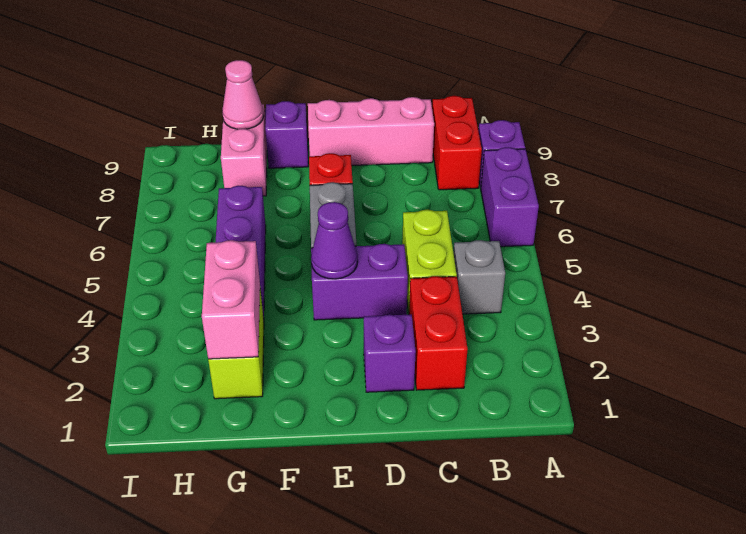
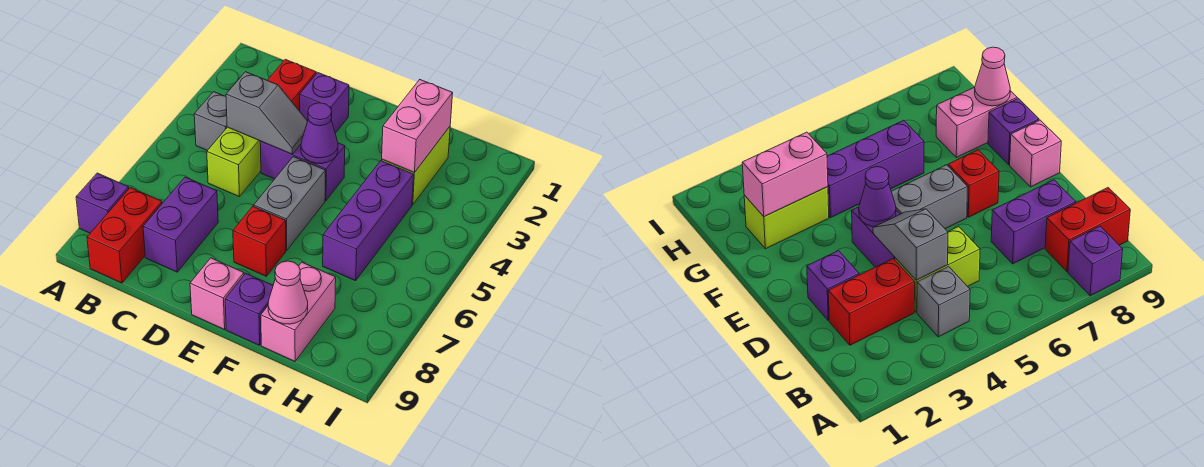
purple 1x2 brick [481,147,539,247] -> purple 1x2 brick moved to [143,177,218,272]
none -> grey 1x2 slope [226,72,308,154]
pink 1x3 brick [308,97,434,165] -> pink 1x1 brick [190,258,244,329]

